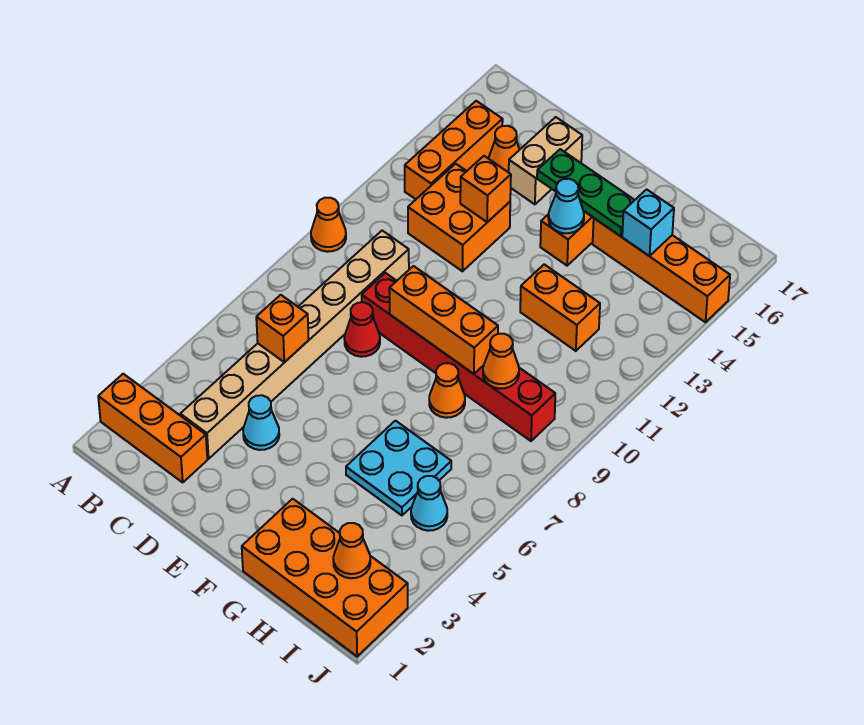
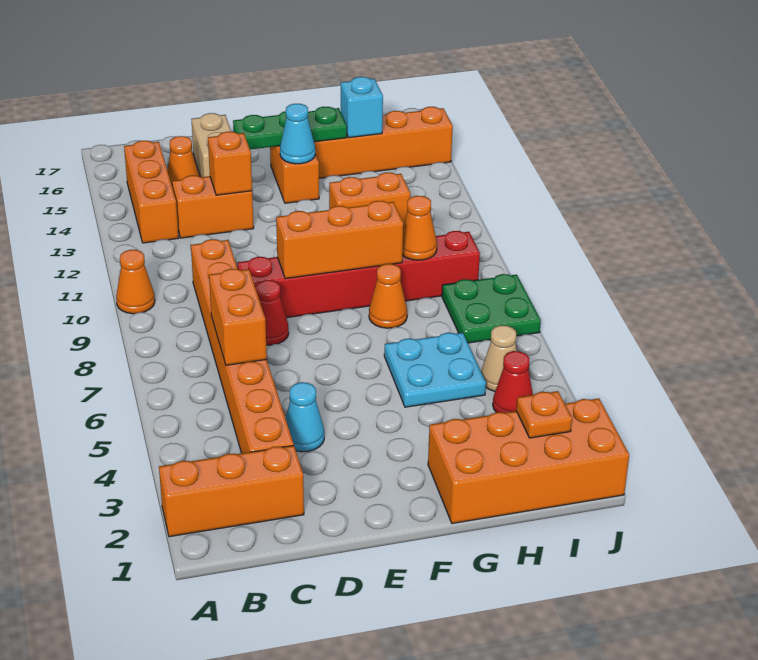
tan 1x8 brick [180,231,409,459] -> orange 1x8 brick [191,239,294,453]
orange 1x1 brick [256,295,309,362] -> orange 1x2 brick [209,269,267,365]
orange 2x2 brick [408,164,510,271] -> orange 1x2 brick [172,175,254,238]
orange 1x1 cone [333,523,370,578] -> orange 1x1 plate [516,391,572,438]
none -> red 1x1 cone [493,351,533,413]
cyan 1x1 cone [411,476,447,531] -> tan 1x1 cone [481,325,517,391]
none -> green 2x2 plate [442,274,541,343]

